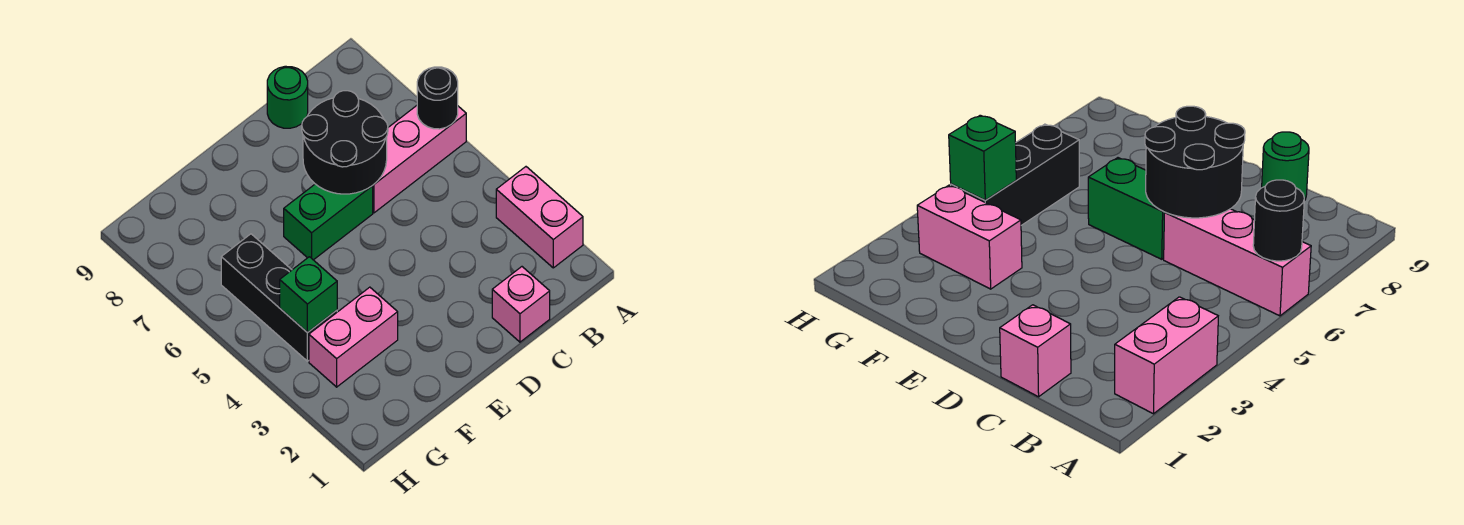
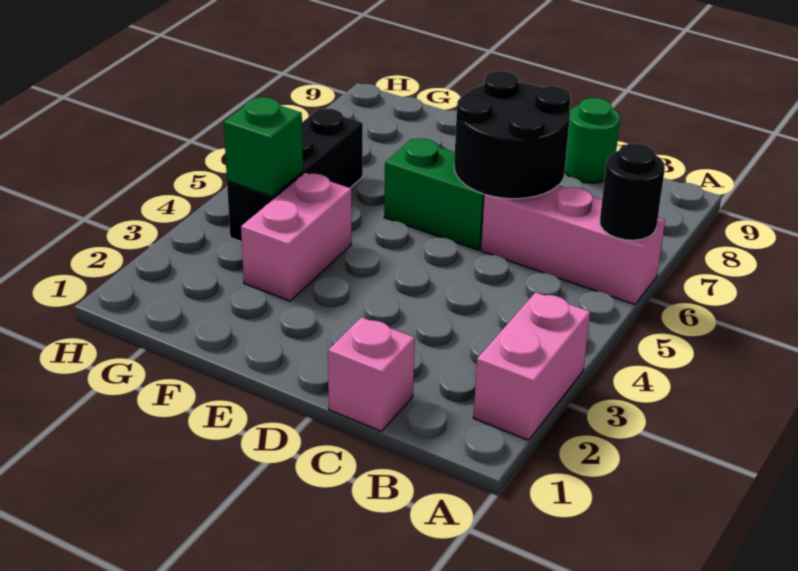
pink 1x2 brick [309,287,398,387] -> pink 1x2 brick turned to [241,173,351,301]

